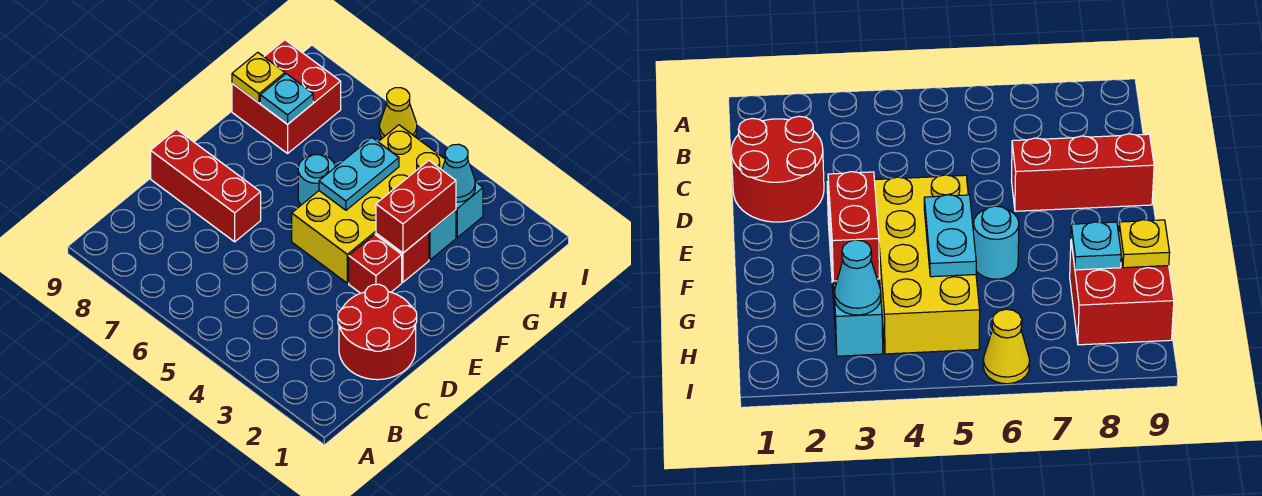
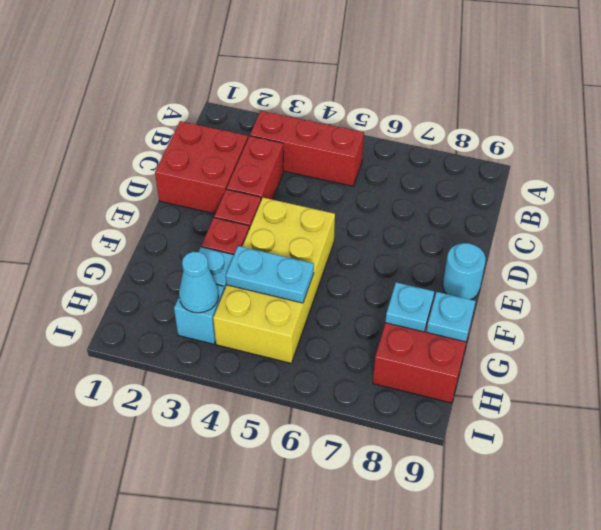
red 2x2 round brick [338,284,417,380] -> red 2x2 brick [155,121,248,214]
red 1x3 brick [151,129,261,242] -> red 1x3 brick moved to [250,111,364,186]
red 1x2 brick [376,160,456,253] -> red 1x2 brick moved to [227,136,284,200]
cyan 1x2 plate [319,137,399,210] -> cyan 1x2 plate turned to [226,246,314,303]
cyan 1x1 round brick [298,154,335,205] -> cyan 1x1 round brick moved to [443,243,486,300]
yellow 1x1 plate [232,52,285,103] -> cyan 1x1 plate [427,292,475,342]
yellow 1x1 cone [380,88,417,138] -> none

